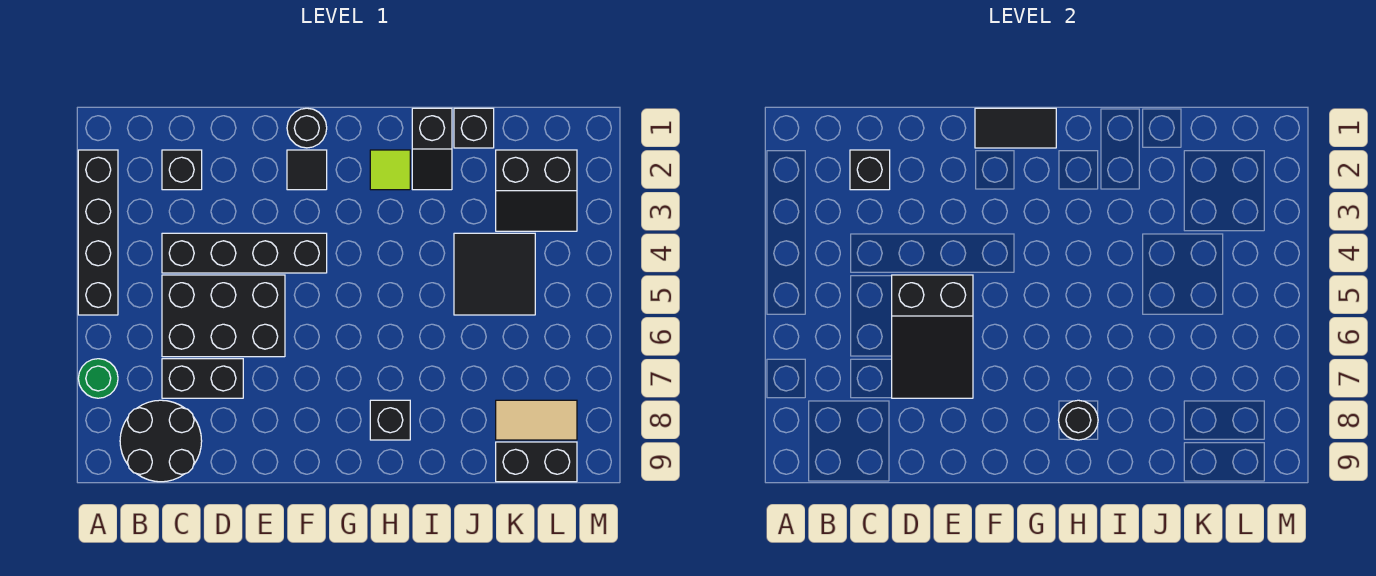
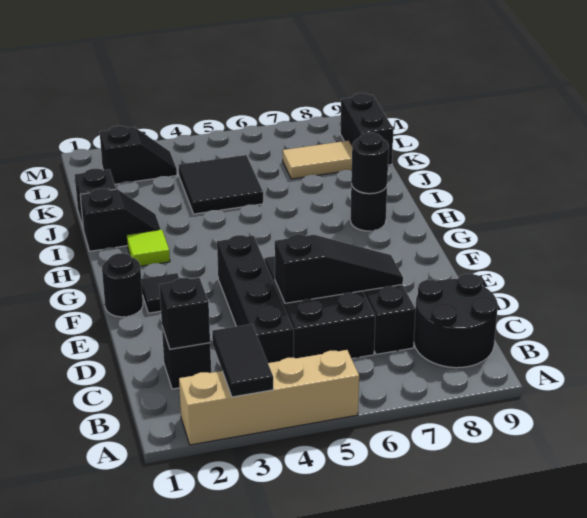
black 1x4 brick [78,150,118,315] -> tan 1x4 brick [179,350,359,445]
green 1x1 round brick [78,359,118,398] -> none
black 2x3 slope [892,275,973,398] -> black 1x3 slope [275,234,403,303]
black 1x2 tile [975,108,1056,148] -> black 1x2 tile moved to [212,324,273,397]
black 1x1 brick [370,400,410,440] -> black 1x1 round brick [350,184,387,231]
black 2x2 slope [496,150,577,231] -> black 1x2 slope [100,126,177,184]
tan 1x2 tile [496,400,577,440] -> tan 1x2 tile turned to [283,141,352,179]

